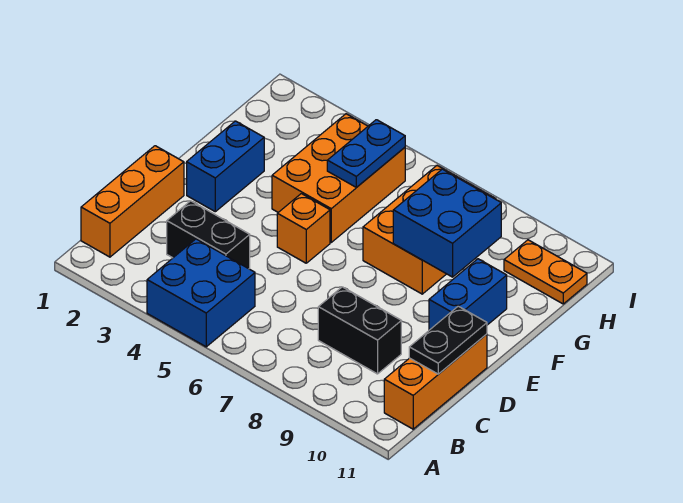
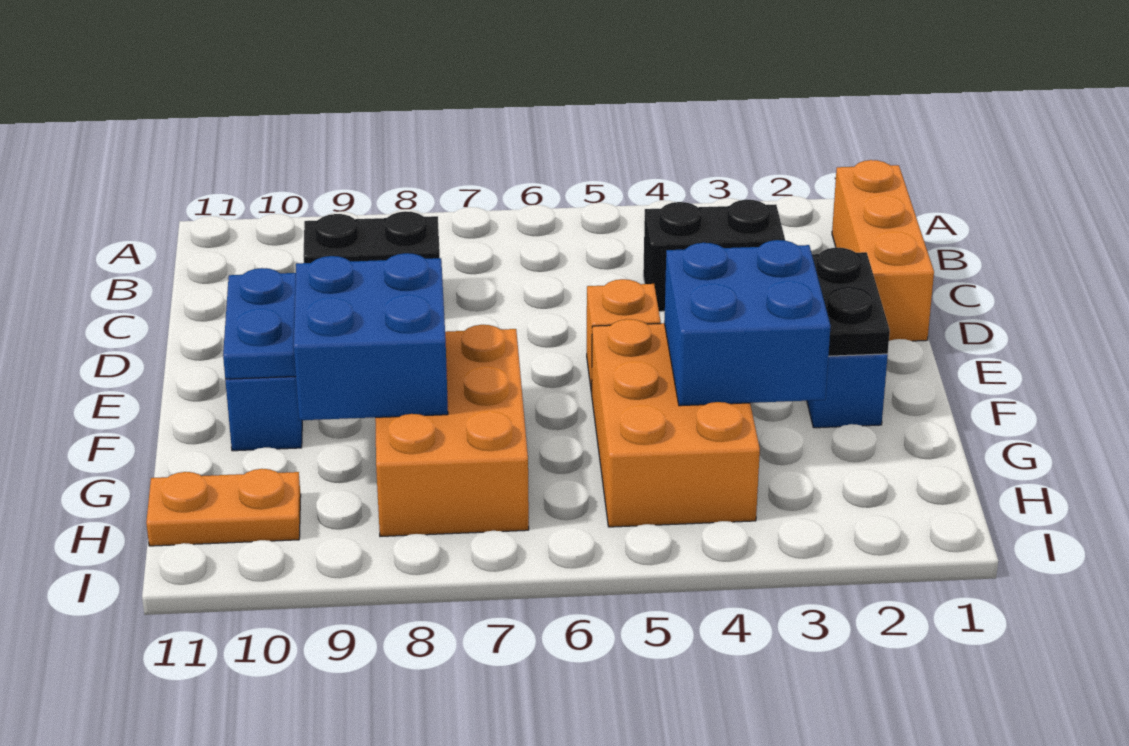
blue 2x2 brick [147,239,255,347] -> blue 2x2 brick moved to [664,240,831,406]
orange 1x3 brick [384,334,487,429] -> none
black 1x2 plate [409,306,487,374] -> black 1x2 plate moved to [812,248,890,356]
blue 1x2 plate [327,120,405,187] -> blue 1x2 plate moved to [223,268,296,379]

